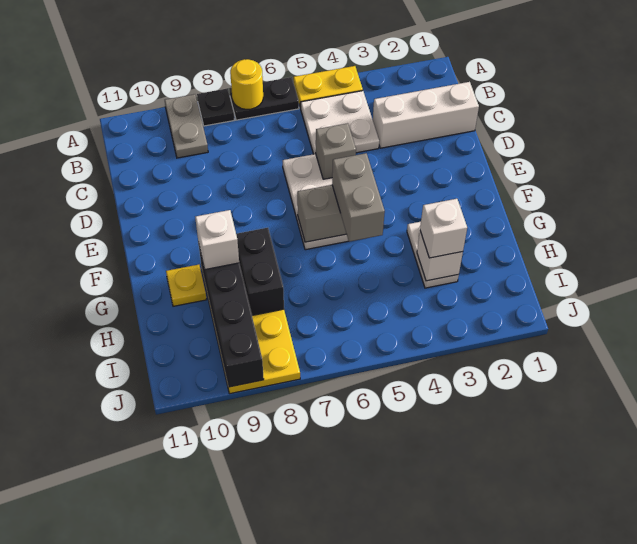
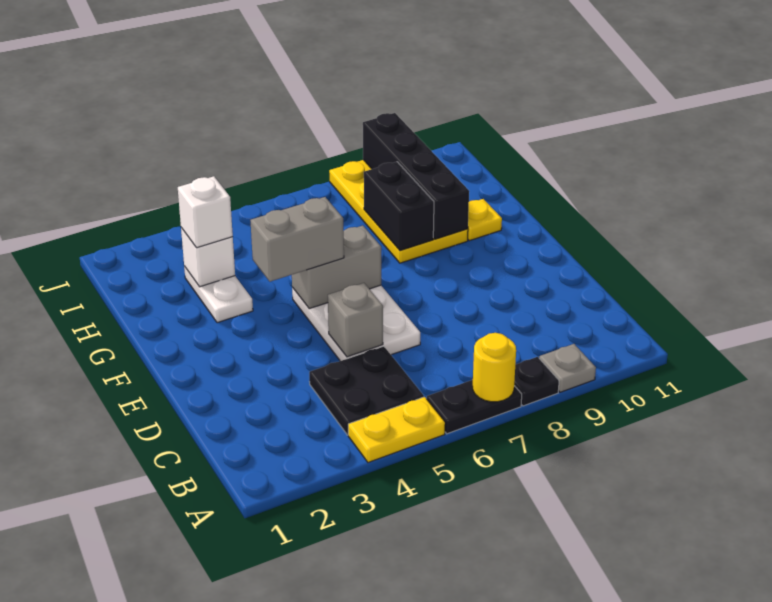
grey 1x2 plate [165,94,208,158] -> grey 1x1 plate [539,344,596,392]
white 2x2 plate [301,91,379,154] -> black 2x2 plate [309,346,424,435]
white 1x3 brick [373,82,479,148] -> none
grey 1x2 brick [332,153,385,242] -> grey 1x2 brick turned to [250,197,344,282]
white 1x1 brick [195,210,239,269] -> none

